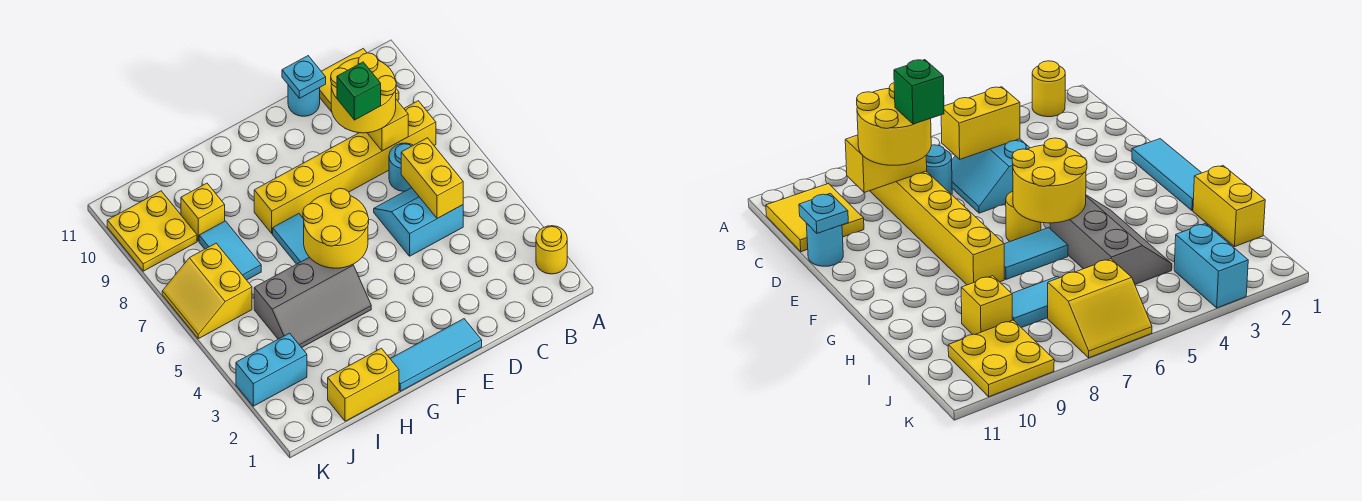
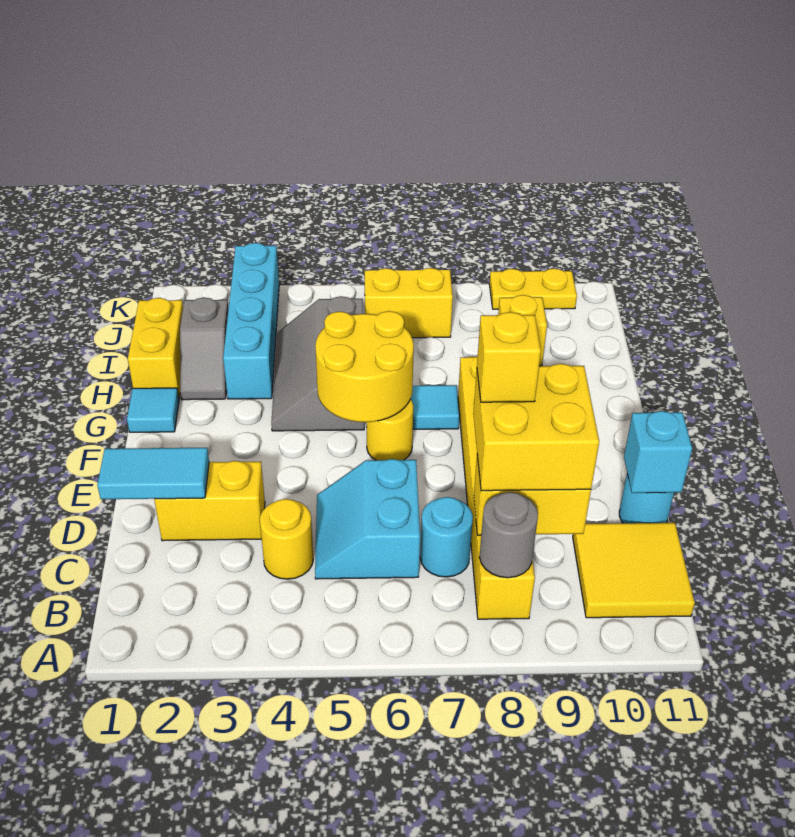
yellow 1x1 round brick [536,226,567,274] -> yellow 1x1 round brick moved to [260,499,313,579]
none -> grey 1x1 round brick [479,492,538,578]
cyan 2x2 slope [374,188,463,256] -> cyan 2x2 slope turned to [315,459,420,579]
yellow 1x2 brick [401,138,463,218] -> yellow 1x2 brick moved to [154,461,265,541]
yellow 2x2 round brick [331,53,396,133] -> yellow 2x2 brick [473,364,599,491]
green 1x1 brick [337,62,381,120] -> yellow 1x1 brick [477,312,541,402]
cyan 1x1 plate [282,56,326,98] -> cyan 1x1 brick [624,411,692,493]
cyan 1x3 tile [390,319,482,391] -> cyan 1x1 tile [127,388,179,432]
none -> grey 1x2 slope [180,297,228,400]
cyan 1x2 tile [199,221,261,280] -> cyan 1x2 tile moved to [97,448,209,499]
cyan 1x2 brick [236,333,307,406] -> cyan 1x4 brick [223,243,279,399]
yellow 2x2 plate [107,191,197,271] -> yellow 1x2 plate [489,268,577,309]

